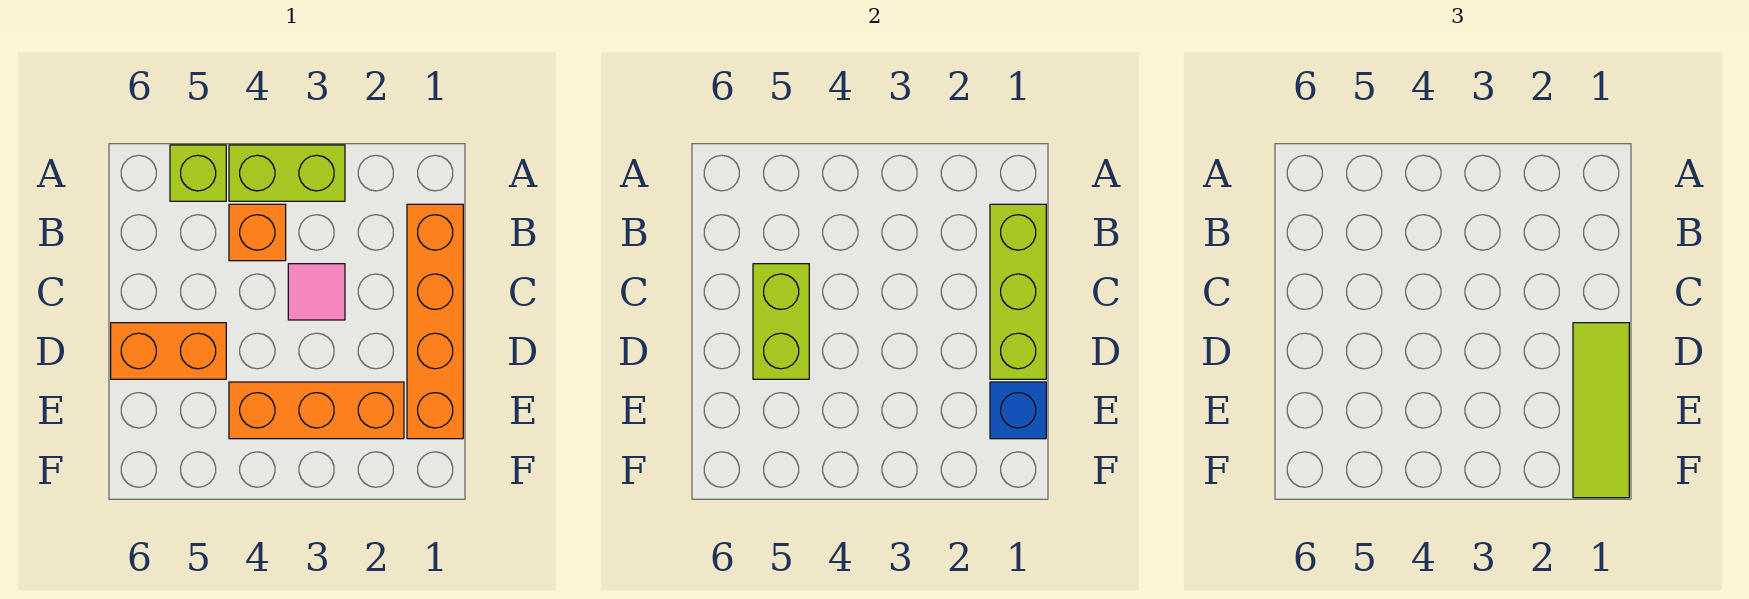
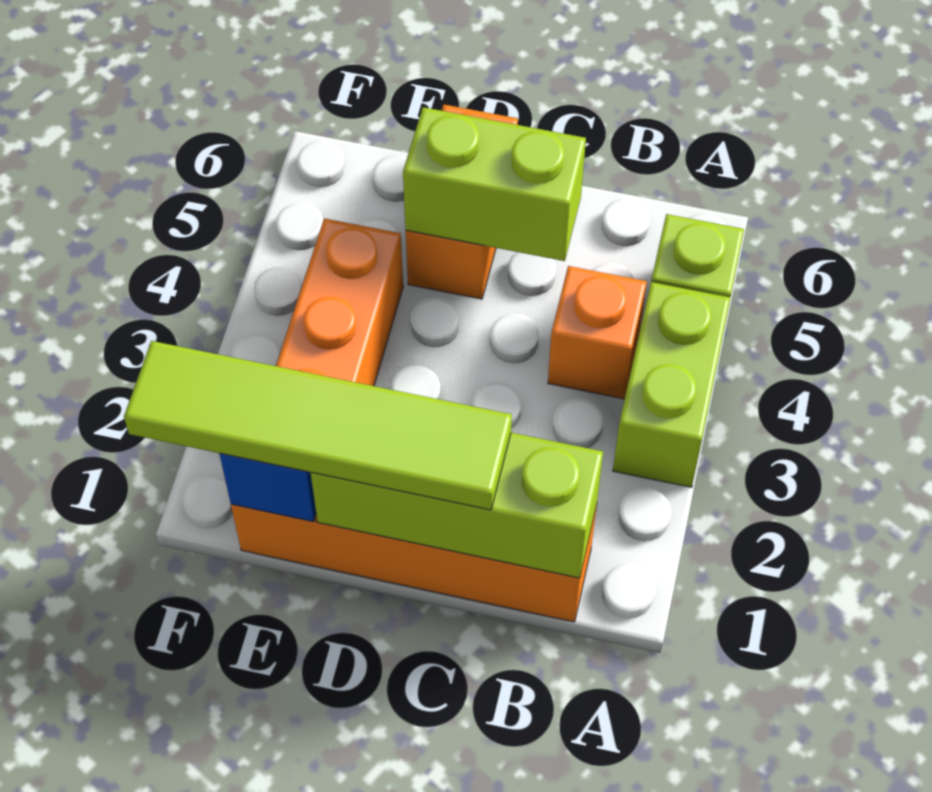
pink 1x1 tile [288,264,345,320] -> none
lime 1x3 tile [1573,323,1629,498] -> lime 1x4 tile [124,341,512,510]

